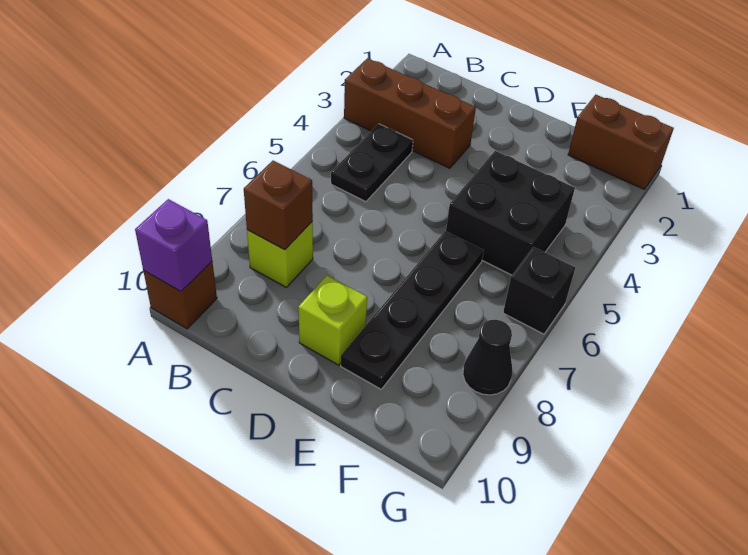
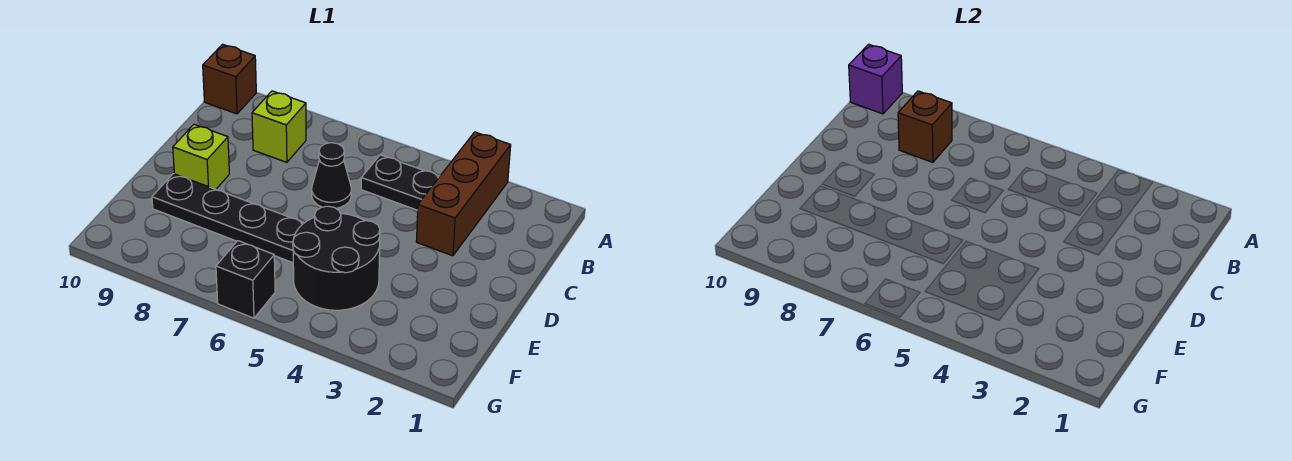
black 2x2 brick [446,151,575,275] -> black 2x2 round brick [293,206,380,310]
brown 1x2 brick [568,95,674,189] -> none
black 1x1 cone [463,320,512,395] -> black 1x1 cone moved to [312,143,351,208]

